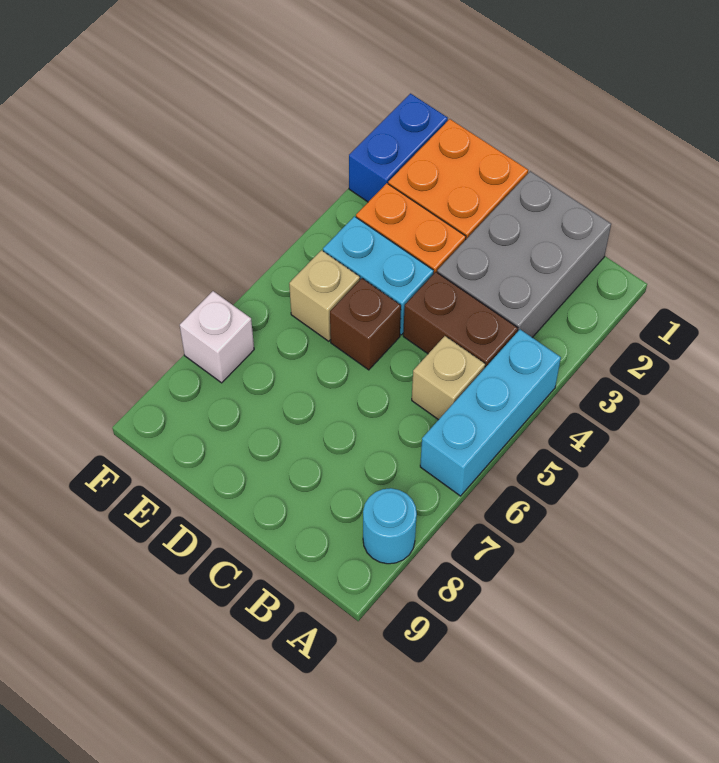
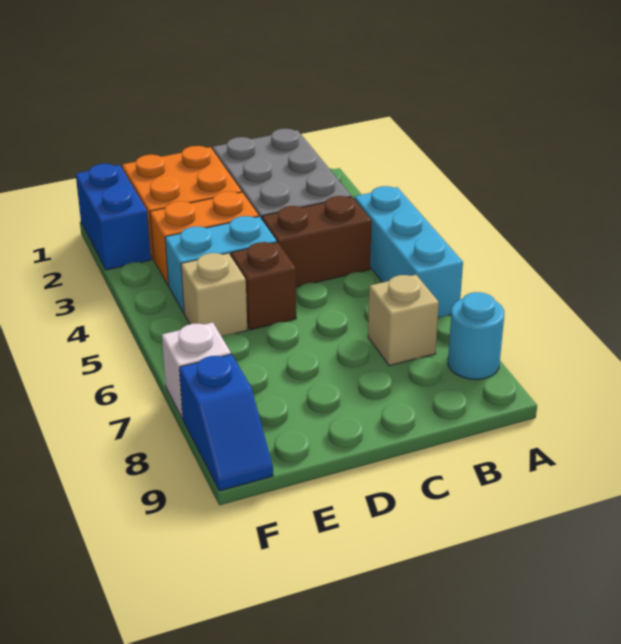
tan 1x1 brick [412,336,485,420] -> tan 1x1 brick moved to [368,275,439,366]
none -> blue 1x2 slope [179,354,273,491]

